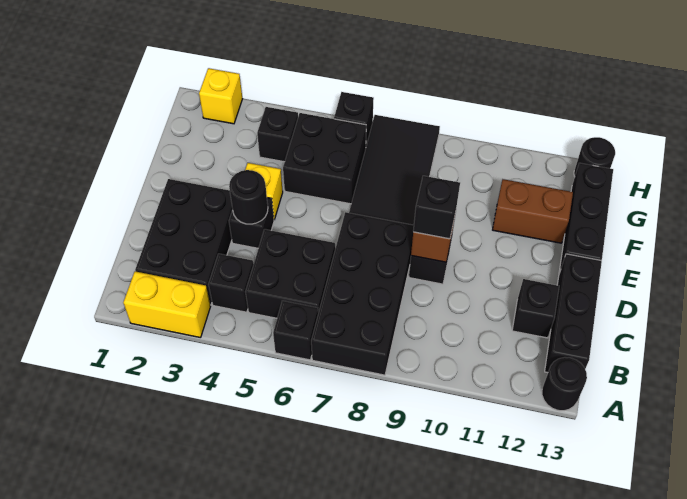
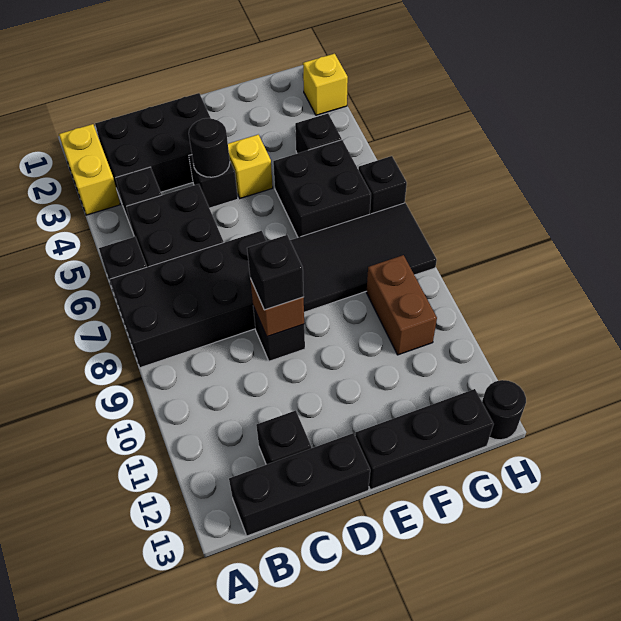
black 1x1 round brick [542,357,587,411] -> none
brown 1x2 brick [493,179,573,243] -> brown 1x2 brick moved to [367,255,437,355]

